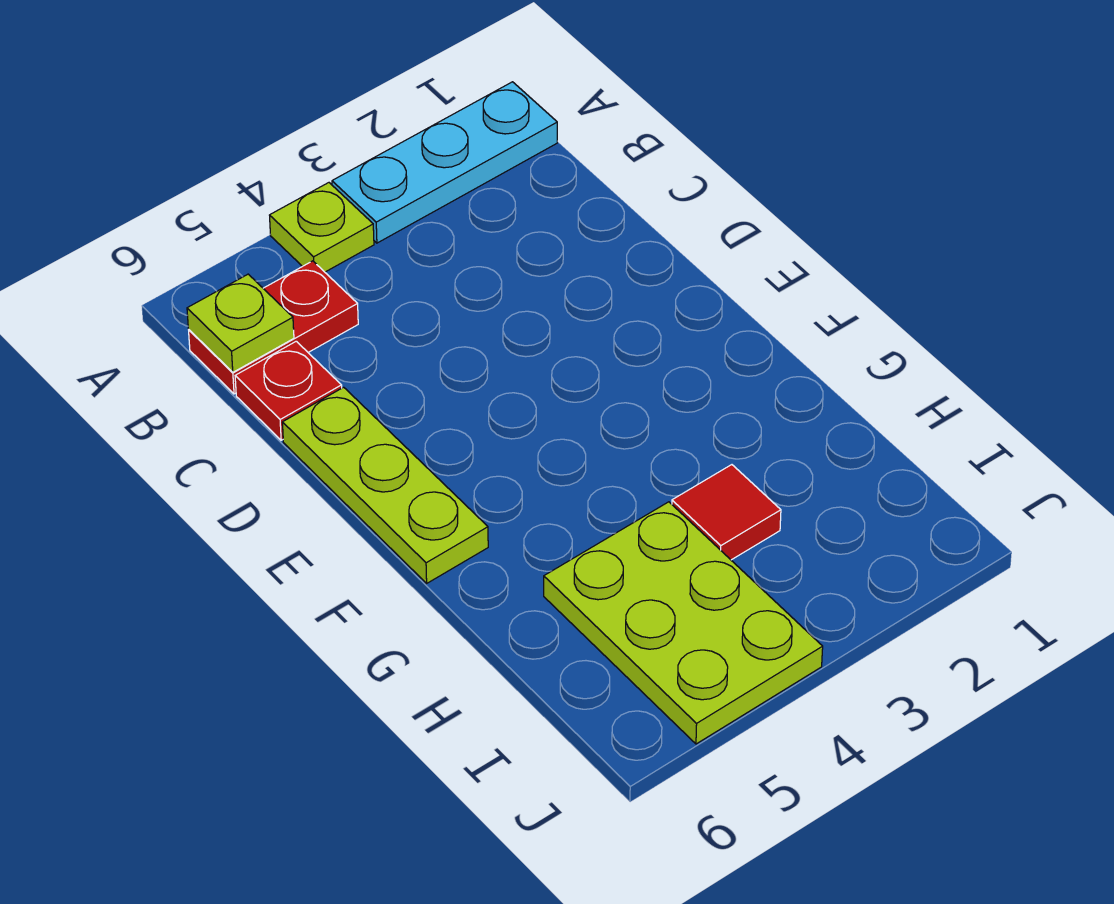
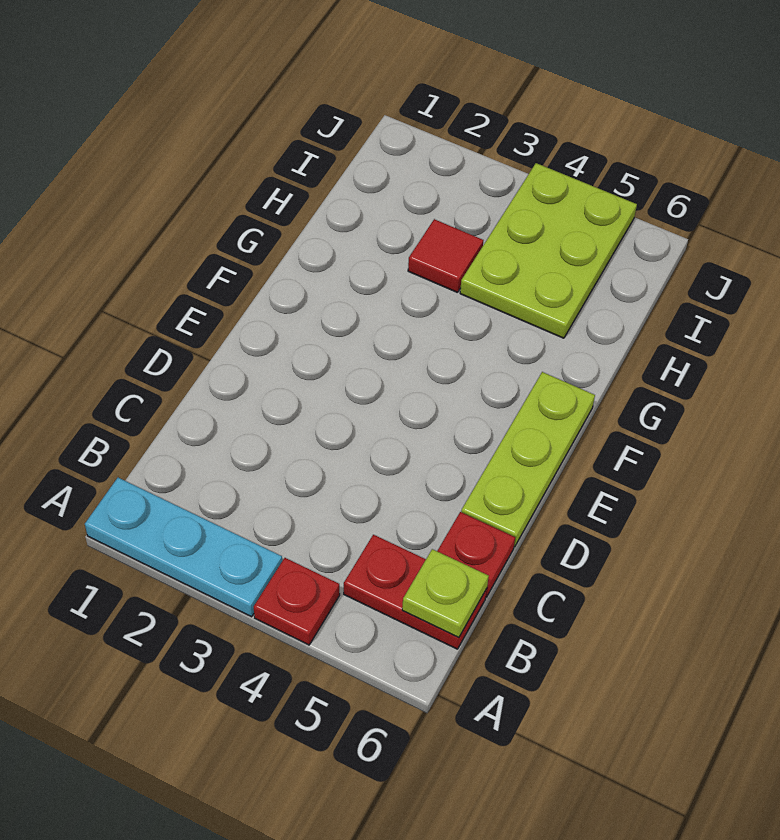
lime 1x1 plate [270,183,374,272] -> red 1x1 plate [254,558,340,645]

